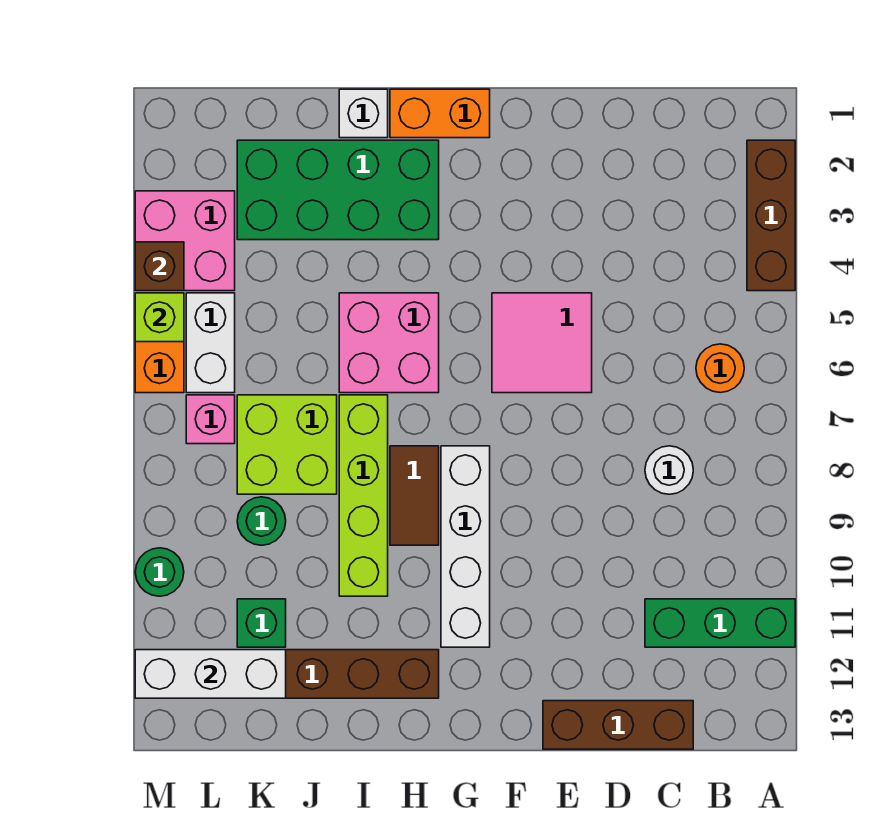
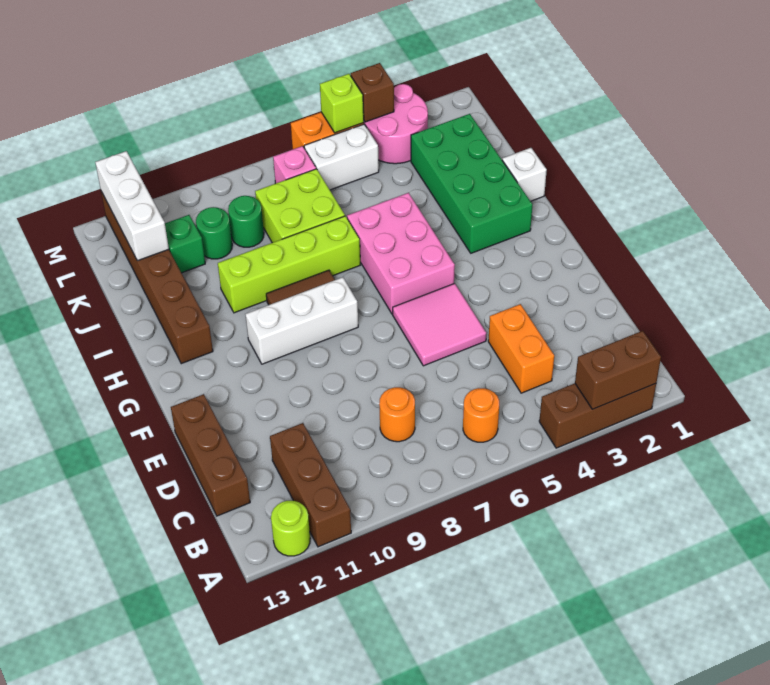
none -> brown 1x2 brick [575,331,661,409]
green 1x3 brick [645,599,795,647] -> brown 1x3 brick [270,423,351,547]
none -> lime 1x1 round brick [271,501,310,556]
white 1x1 round brick [645,446,693,494] -> orange 1x1 round brick [379,387,415,442]
orange 1x2 brick [390,89,490,138] -> orange 1x2 brick moved to [488,304,554,393]
white 1x4 brick [441,446,490,647] -> white 1x3 brick [246,277,358,364]
pink 2x2 brick [339,293,439,393] -> pink 2x3 brick [347,193,455,314]
pink 2x2 brick [135,191,235,291] -> pink 2x2 round brick [364,84,428,164]
green 1x1 round brick [135,548,184,596] -> green 1x1 round brick moved to [196,207,232,259]

